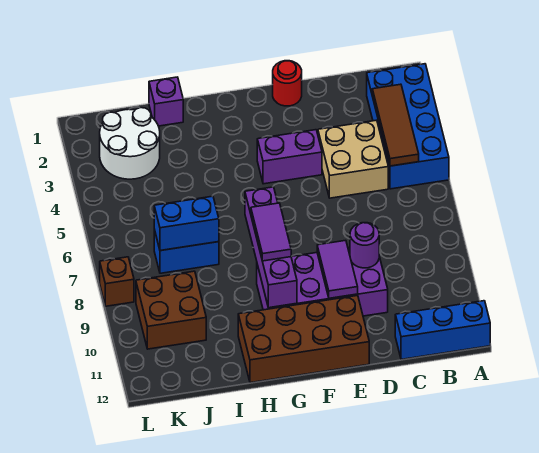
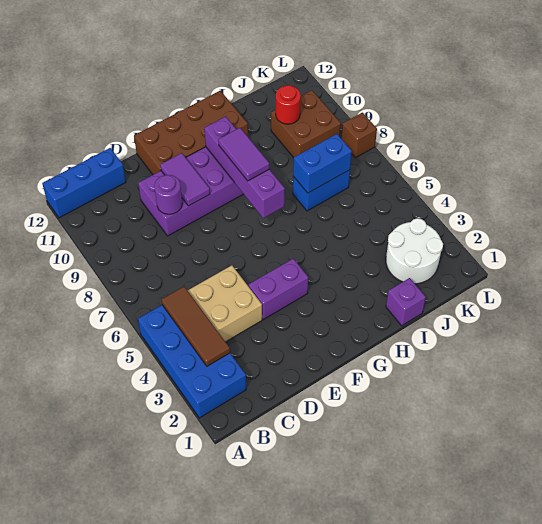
red 1x1 round brick [273,61,302,106] -> red 1x1 round brick moved to [276,85,301,124]

